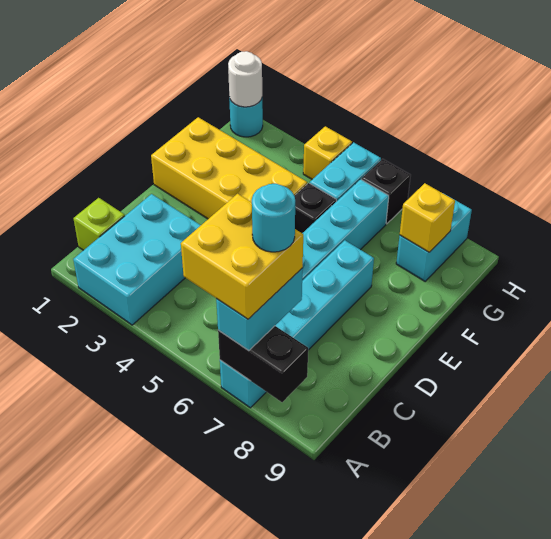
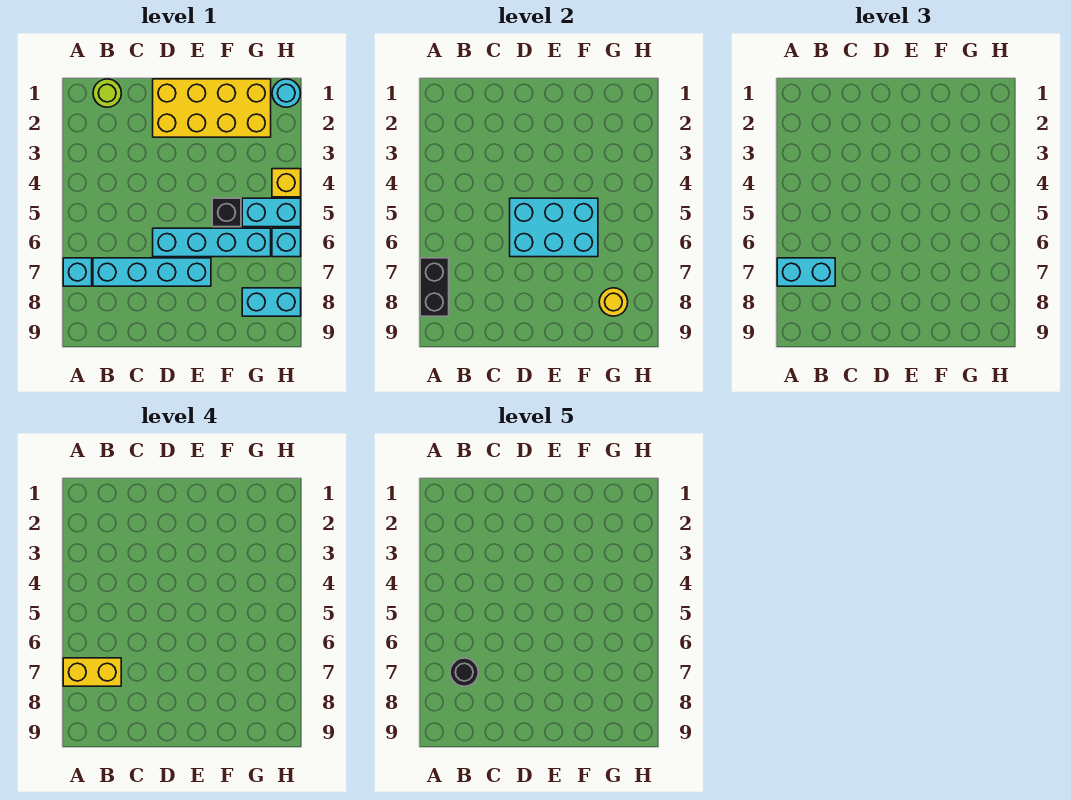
cyan 2x3 brick [73,194,201,325] -> cyan 2x3 brick moved to [510,198,598,257]
yellow 2x2 brick [181,194,303,319] -> yellow 1x2 brick [63,658,121,686]
lime 1x1 brick [73,198,125,250] -> lime 1x1 round brick [93,79,121,107]
cyan 1x1 round brick [252,184,295,252] -> black 1x1 round brick [450,658,478,686]
yellow 2x4 brick [151,117,307,219] -> yellow 2x4 brick turned to [153,79,271,137]
yellow 1x1 brick [400,183,455,252] -> yellow 1x1 round brick [599,288,628,316]
white 1x1 round brick [228,51,262,107] -> none
black 1x1 brick [361,159,411,224] -> cyan 1x1 brick [272,228,301,257]

